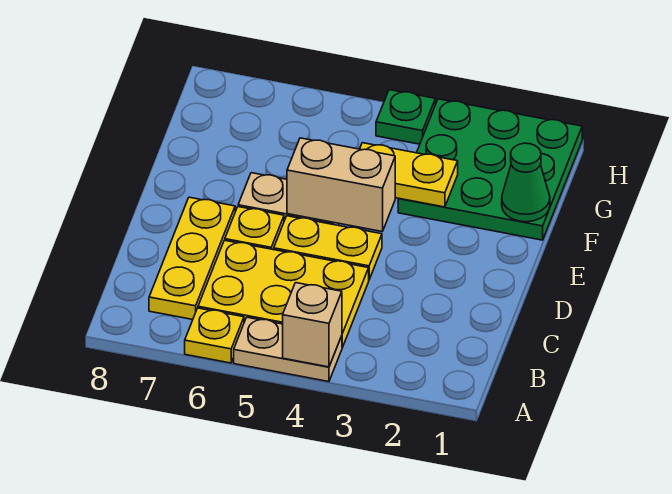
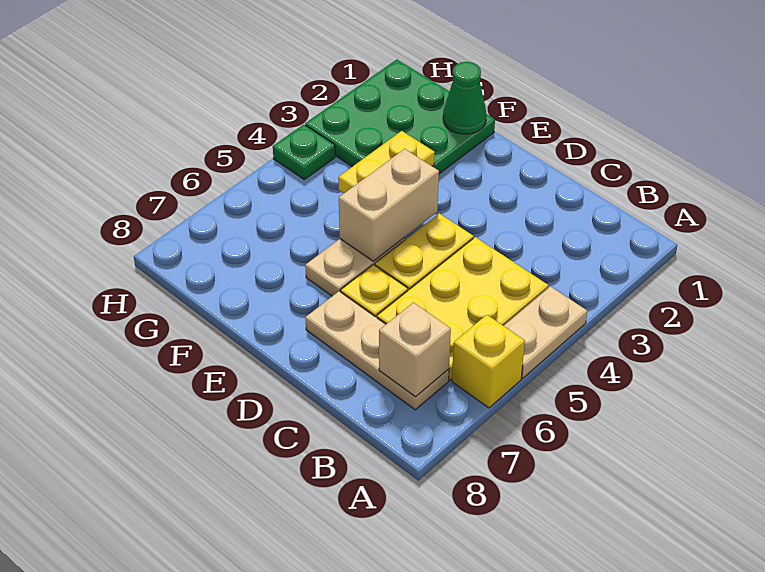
tan 1x1 brick [283,283,342,367] -> tan 1x1 brick moved to [379,302,451,397]
yellow 1x1 plate [185,308,244,363] -> yellow 1x1 brick [452,315,525,408]
yellow 1x3 plate [149,197,235,320] -> tan 1x3 plate [305,291,449,410]

